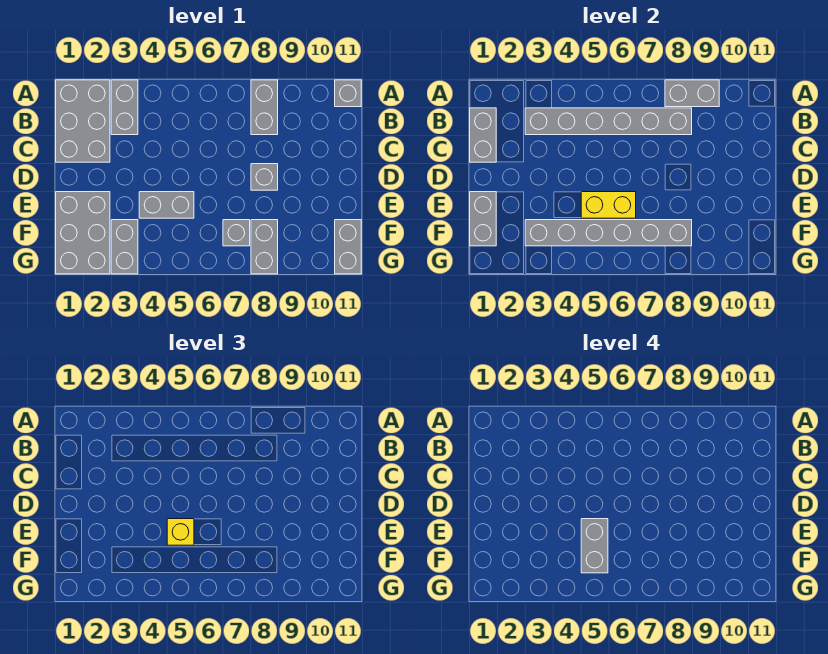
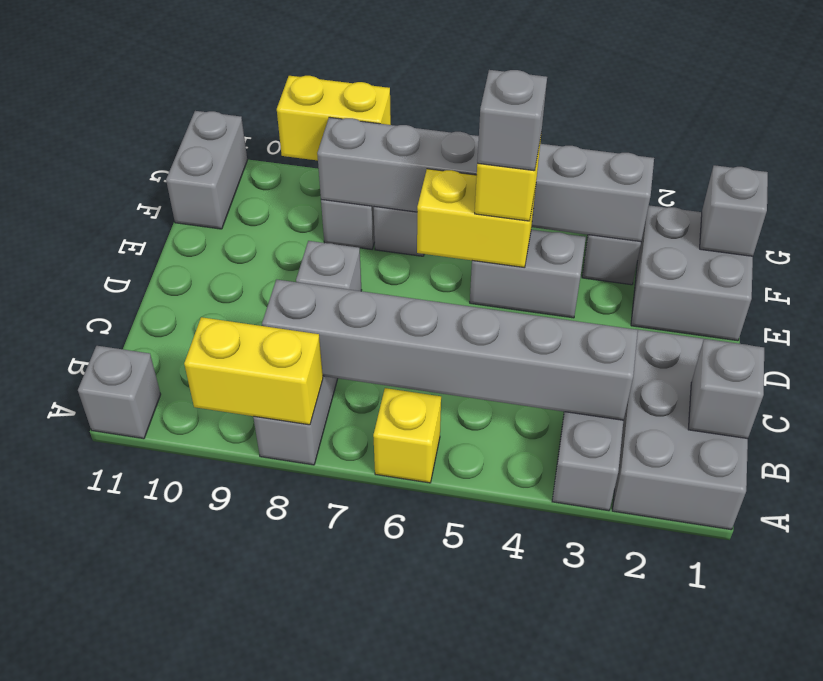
none -> yellow 1x1 brick [373,388,441,483]
grey 1x2 brick [665,80,719,107] -> yellow 1x2 brick [184,317,323,425]
grey 1x2 brick [470,108,496,162] -> grey 1x1 brick [688,339,764,439]
grey 2x3 brick [56,192,110,274] -> grey 2x2 brick [631,205,753,341]
grey 1x2 brick [470,192,496,246] -> grey 1x1 brick [700,165,768,256]
grey 1x2 brick [581,519,608,573] -> grey 1x1 brick [477,70,547,171]
none -> yellow 1x2 brick [277,76,391,160]

